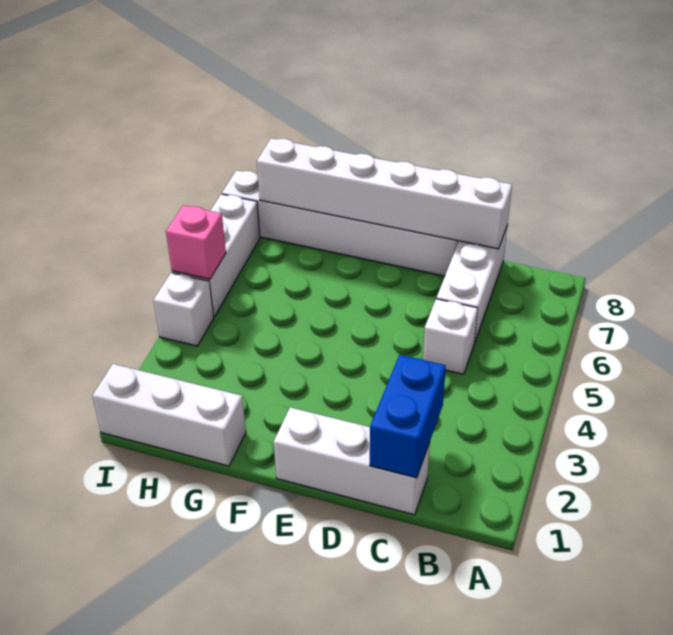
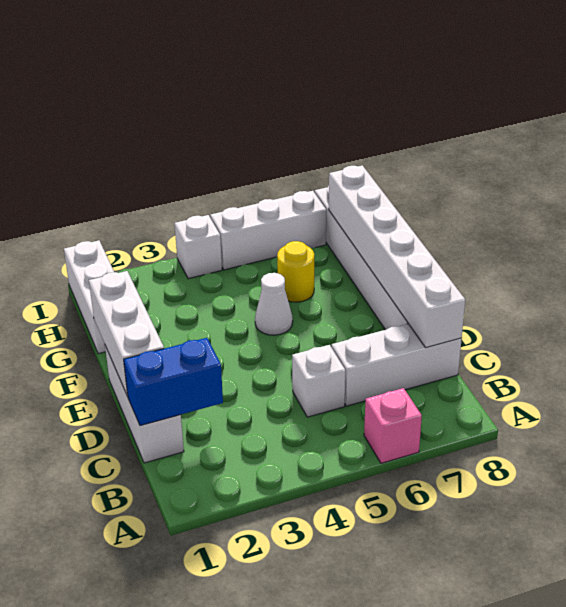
none -> white 1x3 brick [89,271,164,396]
none -> white 1x1 cone [255,273,293,335]
none -> yellow 1x1 round brick [277,241,314,302]
pink 1x1 brick [166,205,226,279] -> pink 1x1 brick moved to [364,388,422,463]

